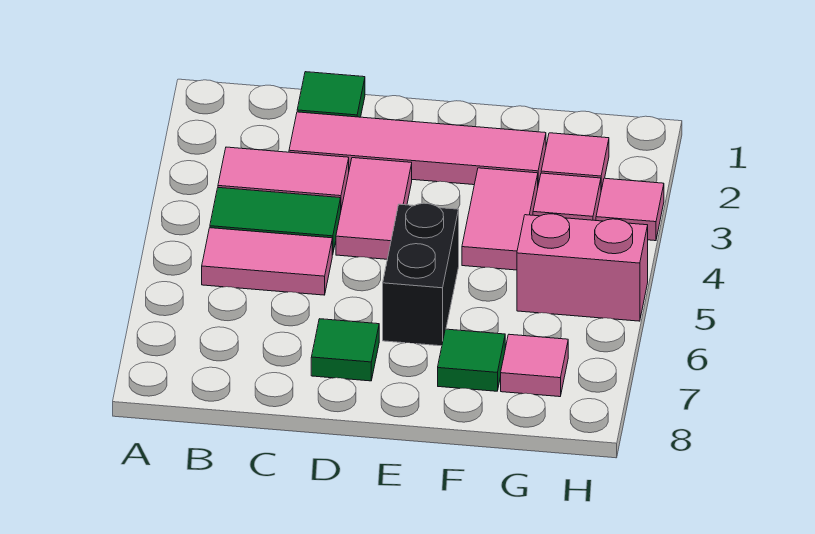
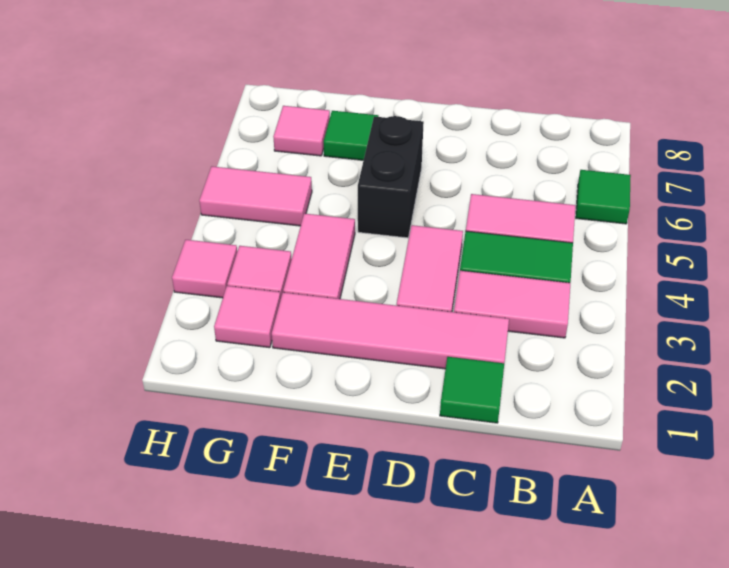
green 1x1 tile [311,319,379,381] -> green 1x1 tile moved to [576,170,631,224]
pink 1x2 brick [517,214,648,321] -> pink 1x2 tile [199,166,312,226]

